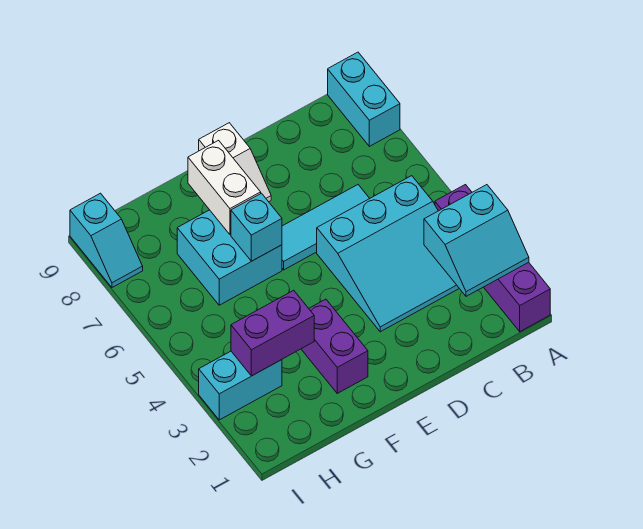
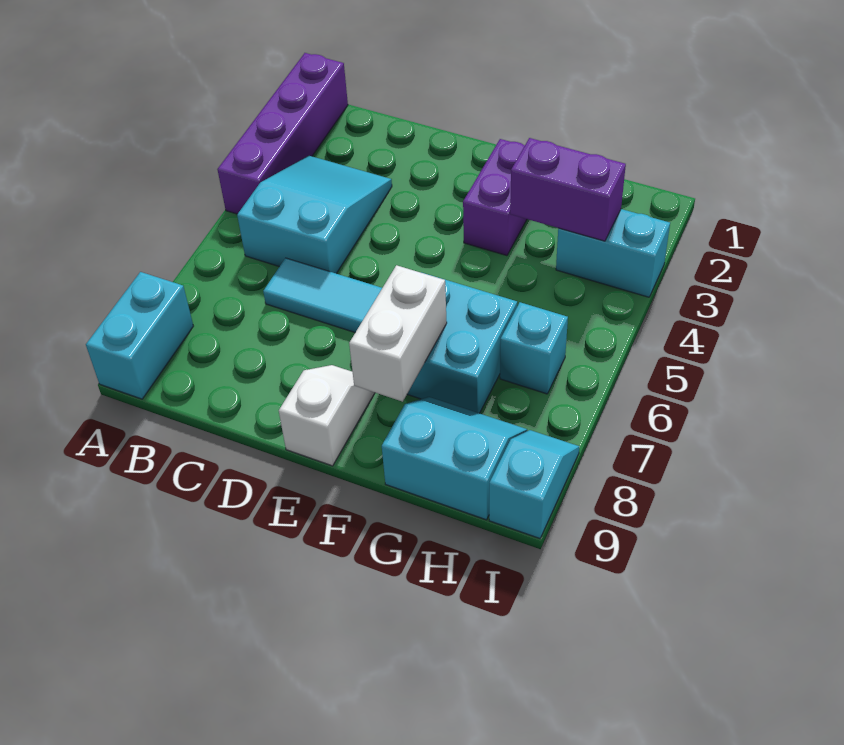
cyan 2x2 slope [424,185,529,296] -> cyan 2x2 slope moved to [382,397,527,520]
cyan 3x3 slope [317,176,459,332] -> cyan 2x3 slope [237,156,392,274]
cyan 1x1 brick [231,193,282,261] -> cyan 1x1 brick moved to [500,302,568,394]

